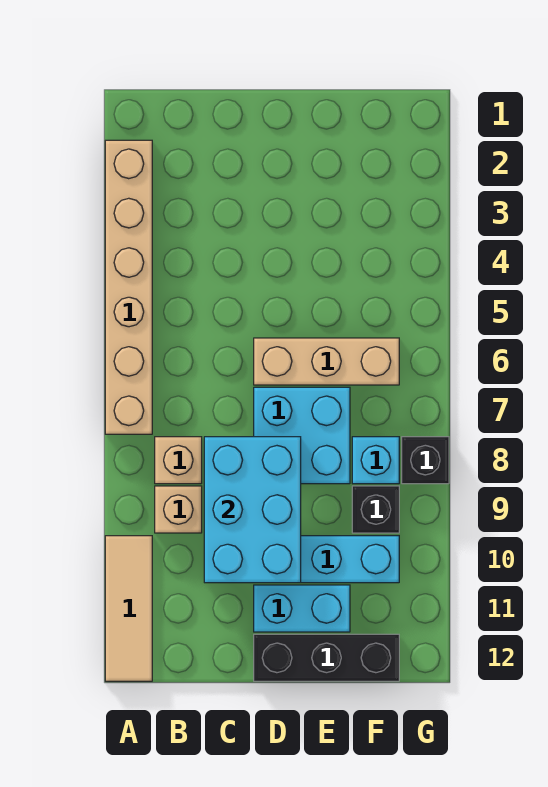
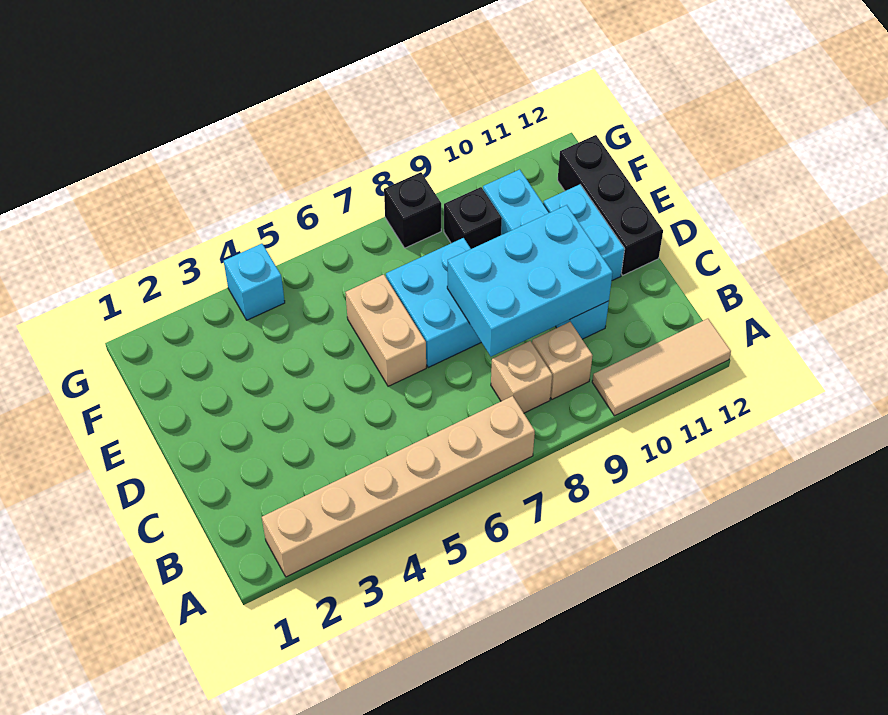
tan 1x3 brick [254,338,399,385] -> tan 1x2 brick [345,274,426,386]
cyan 1x1 brick [352,437,399,484] -> cyan 1x1 brick moved to [224,244,285,320]

